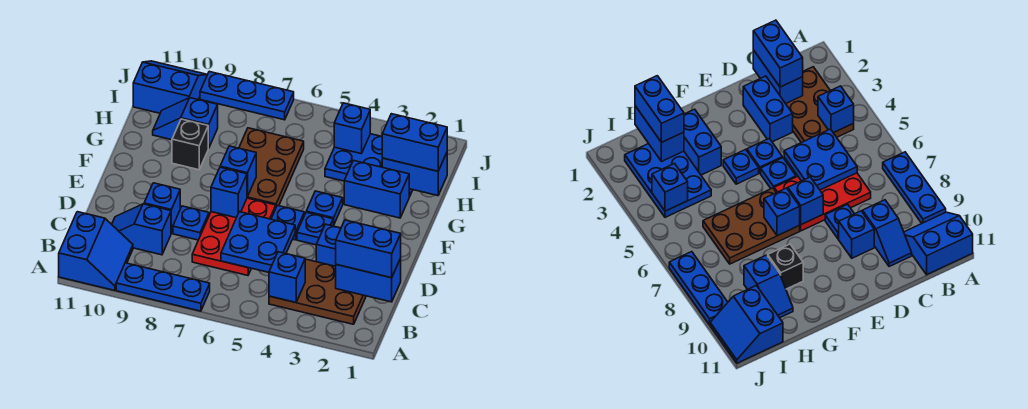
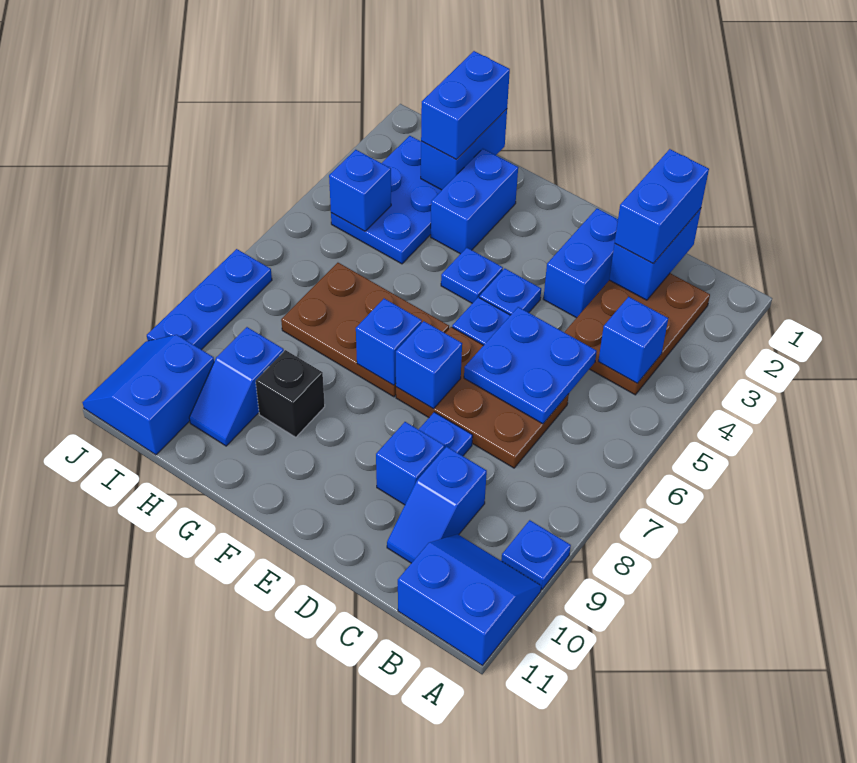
blue 1x3 plate [116,263,210,311] -> blue 1x1 plate [501,520,571,590]
red 2x3 plate [192,198,276,275] -> brown 2x3 plate [396,327,569,468]

